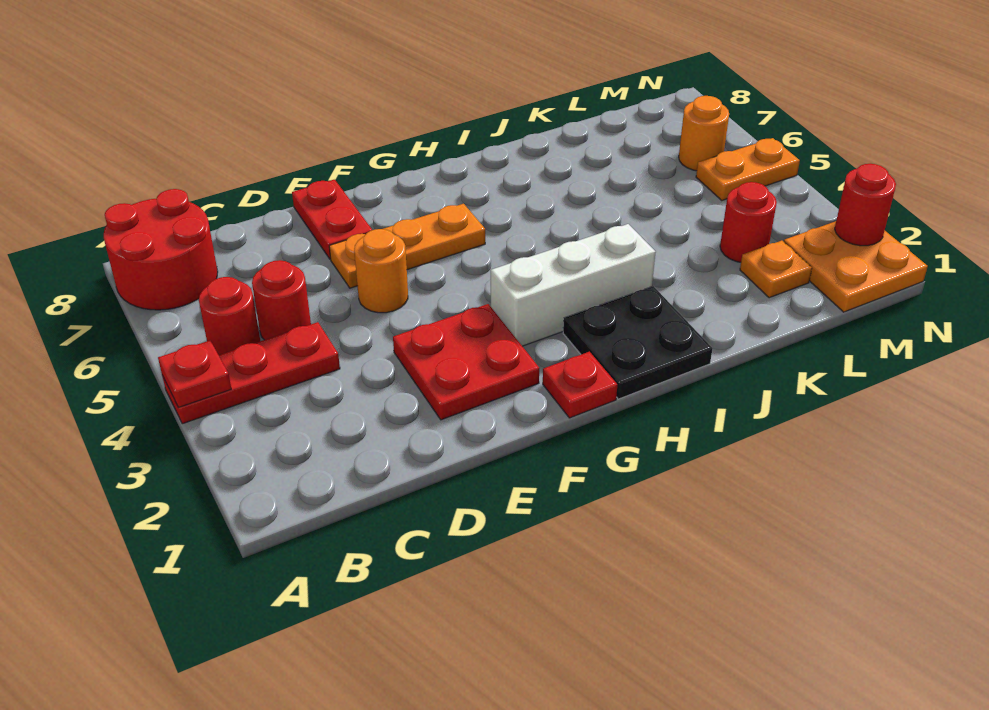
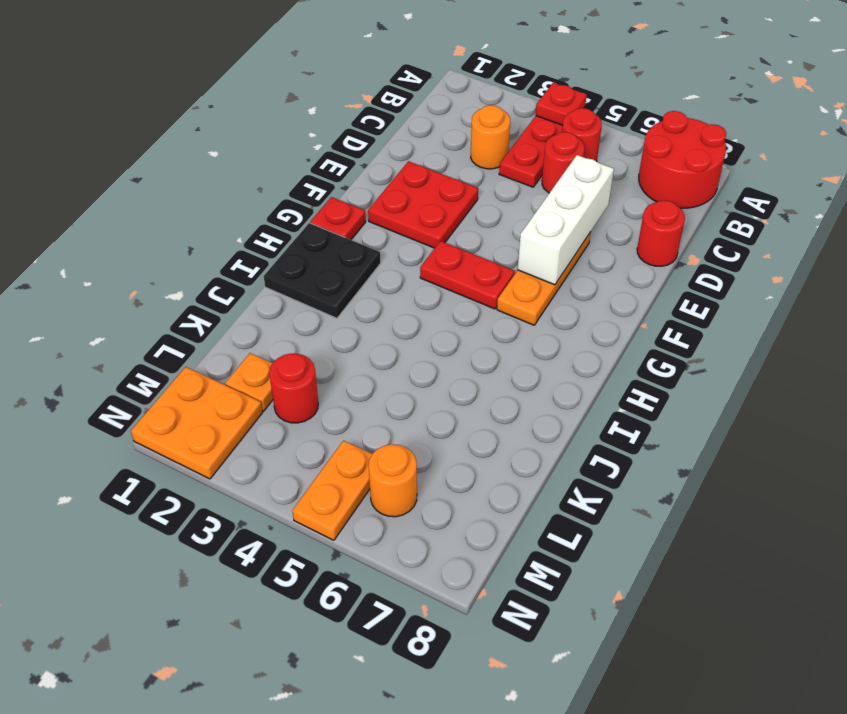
orange 1x1 round brick [354,229,408,313] -> orange 1x1 round brick moved to [471,105,510,169]
red 1x2 plate [292,180,372,259] -> red 1x2 plate moved to [420,241,515,309]
white 1x3 brick [491,224,656,346] -> white 1x3 brick moved to [518,155,614,285]
red 1x1 round brick [835,164,896,246] -> red 1x1 round brick moved to [637,200,685,266]

